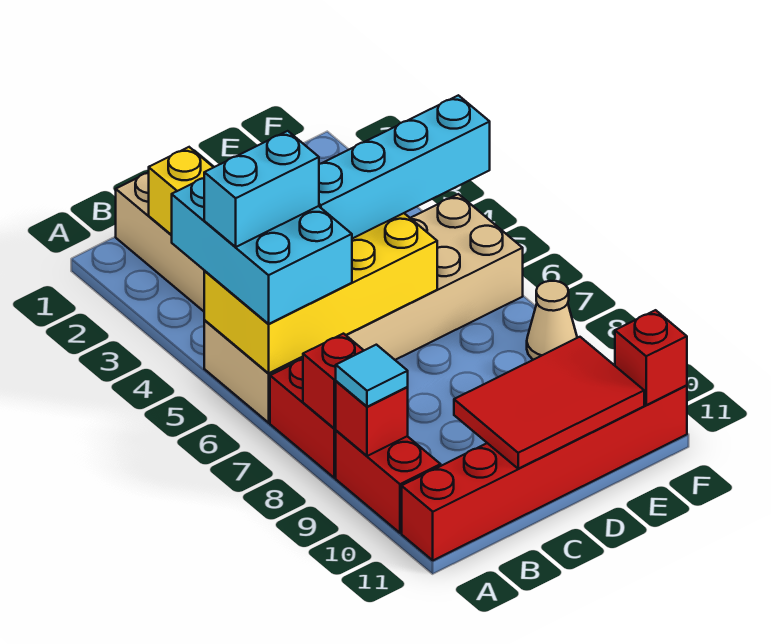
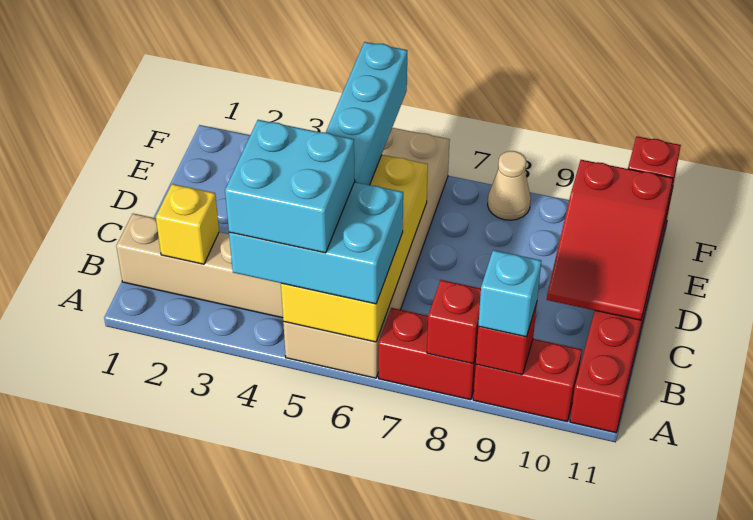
cyan 1x2 brick [204,131,319,247] -> cyan 2x2 brick [225,120,355,253]
cyan 1x1 tile [336,345,408,407] -> cyan 1x1 brick [478,250,541,337]
red 2x3 tile [454,337,644,469] -> red 2x3 slope [547,160,673,320]

